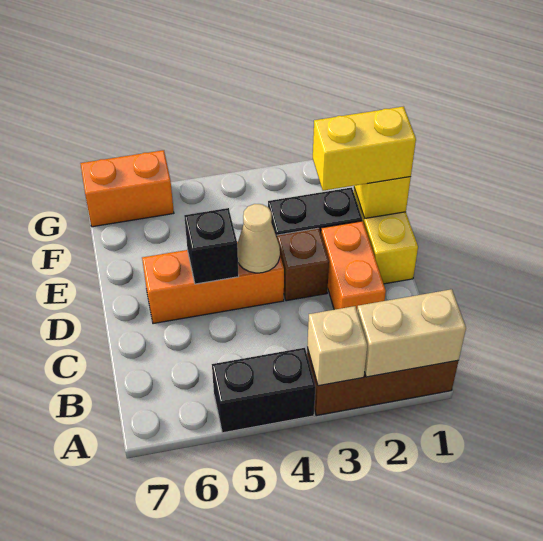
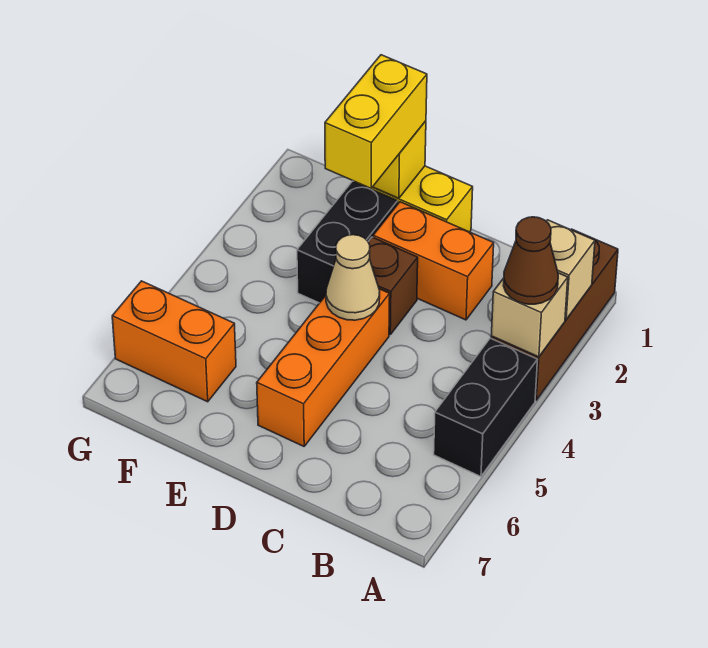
tan 1x2 brick [357,289,466,377] -> tan 1x1 brick [546,220,595,319]
none -> brown 1x1 cone [503,217,558,304]
black 1x1 brick [184,208,239,284] -> none
orange 1x2 brick [80,150,174,227] -> orange 1x2 brick turned to [112,281,236,402]

